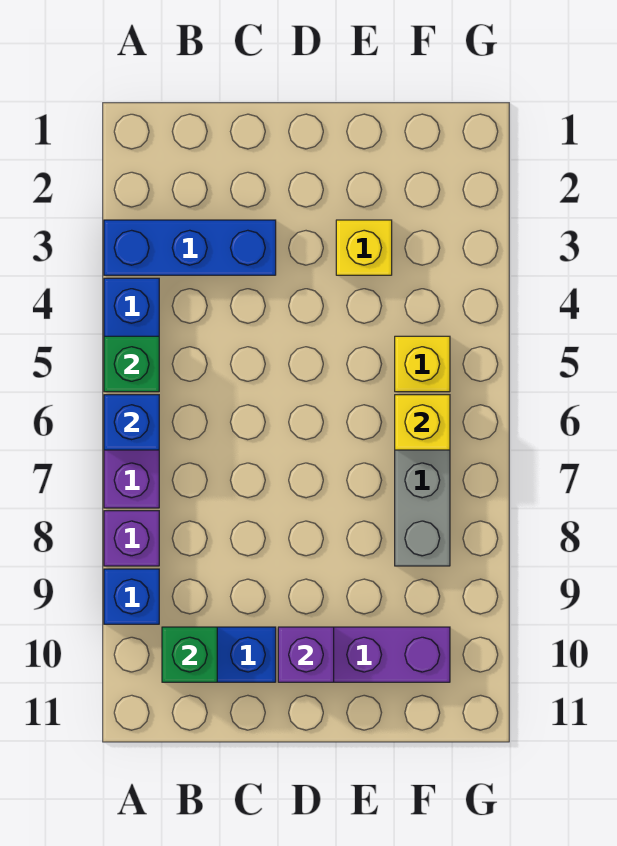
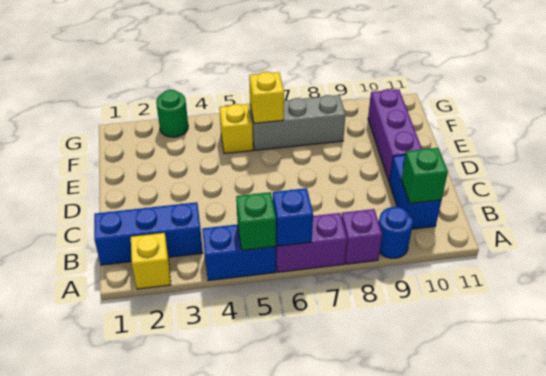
blue 1x3 brick [104,220,276,275] -> blue 1x3 brick turned to [94,202,203,265]
blue 1x1 brick [104,569,159,624] -> blue 1x1 round brick [379,207,413,258]
purple 1x1 brick [278,627,334,682] -> none
yellow 1x1 brick [336,220,392,275] -> yellow 1x1 brick moved to [131,233,171,289]
none -> green 1x1 round brick [156,90,188,137]

